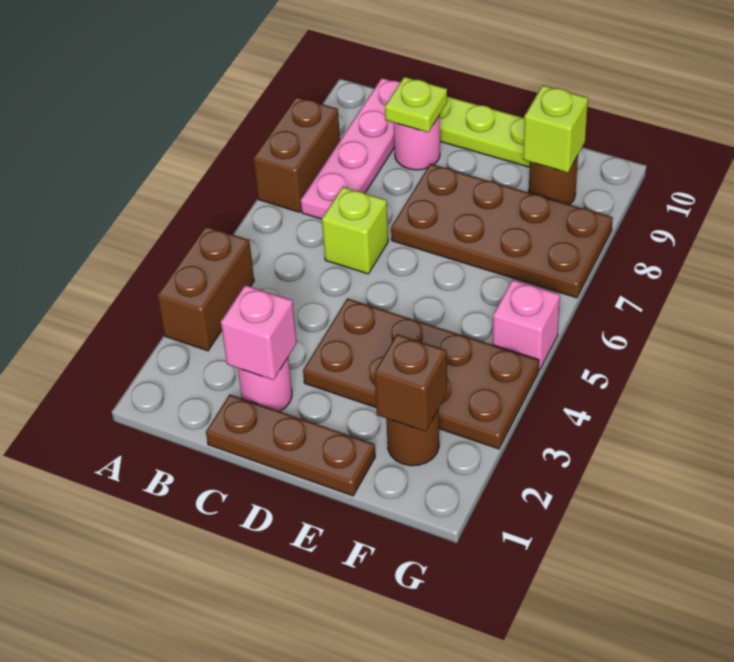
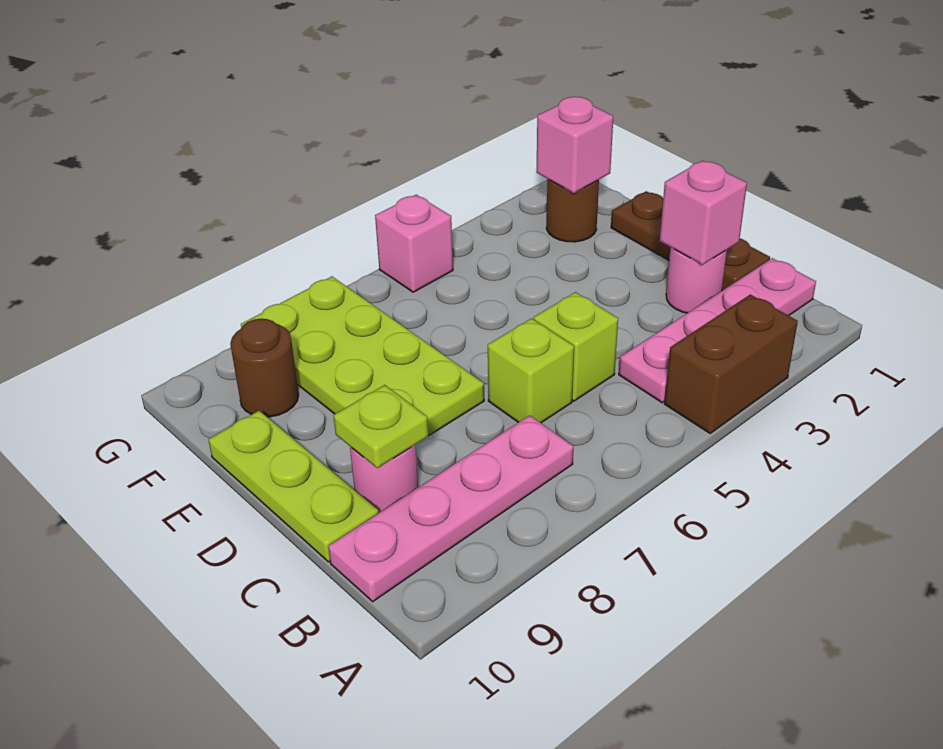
brown 1x2 brick [253,97,340,212] -> none
none -> pink 1x4 plate [619,258,816,403]
brown 2x4 plate [303,298,539,449] -> none
brown 2x4 plate [391,164,613,298] -> lime 2x4 plate [241,276,484,436]
brown 1x1 brick [374,334,447,432] -> pink 1x1 brick [537,97,613,193]
lime 1x1 brick [523,85,588,173] -> lime 1x1 brick moved to [534,292,618,401]

